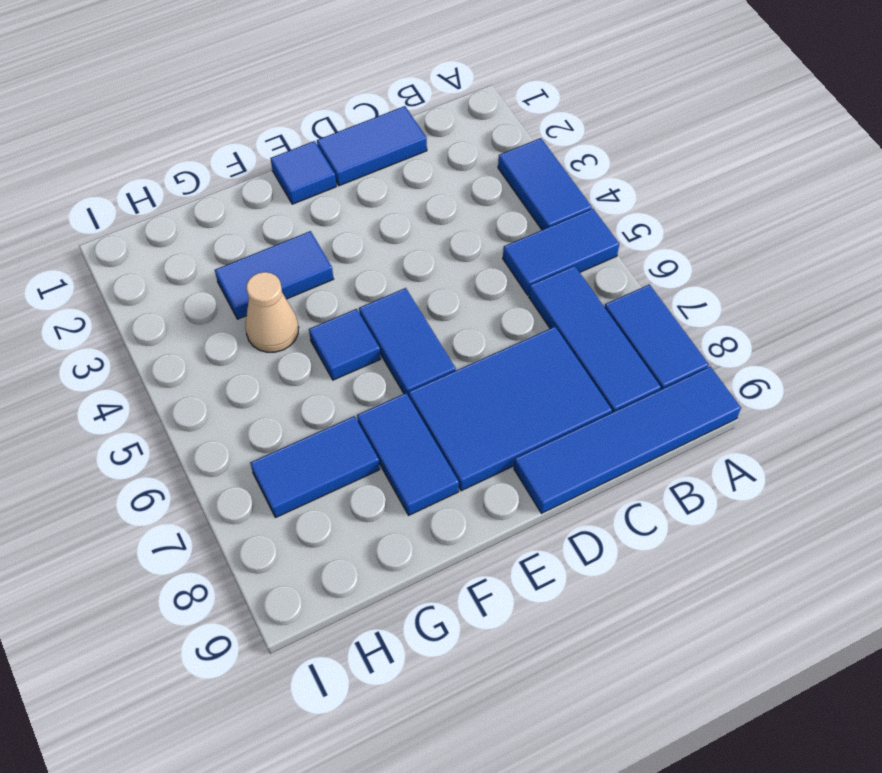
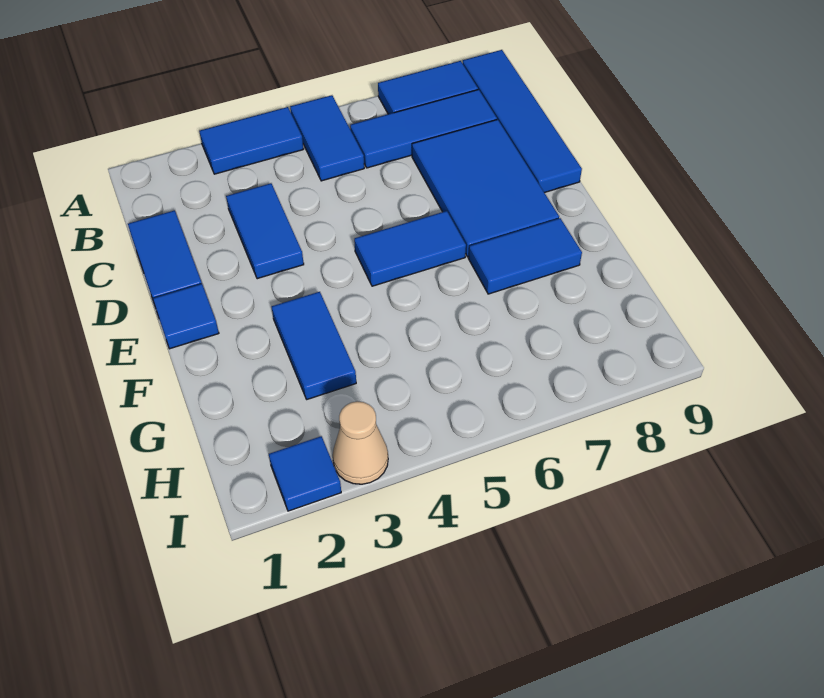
blue 1x1 tile [309,309,381,380] -> blue 1x1 tile moved to [269,436,341,511]
tan 1x1 cone [245,272,299,352] -> tan 1x1 cone moved to [333,401,388,484]
blue 1x2 tile [250,416,380,518] -> blue 1x2 tile moved to [226,183,304,279]

